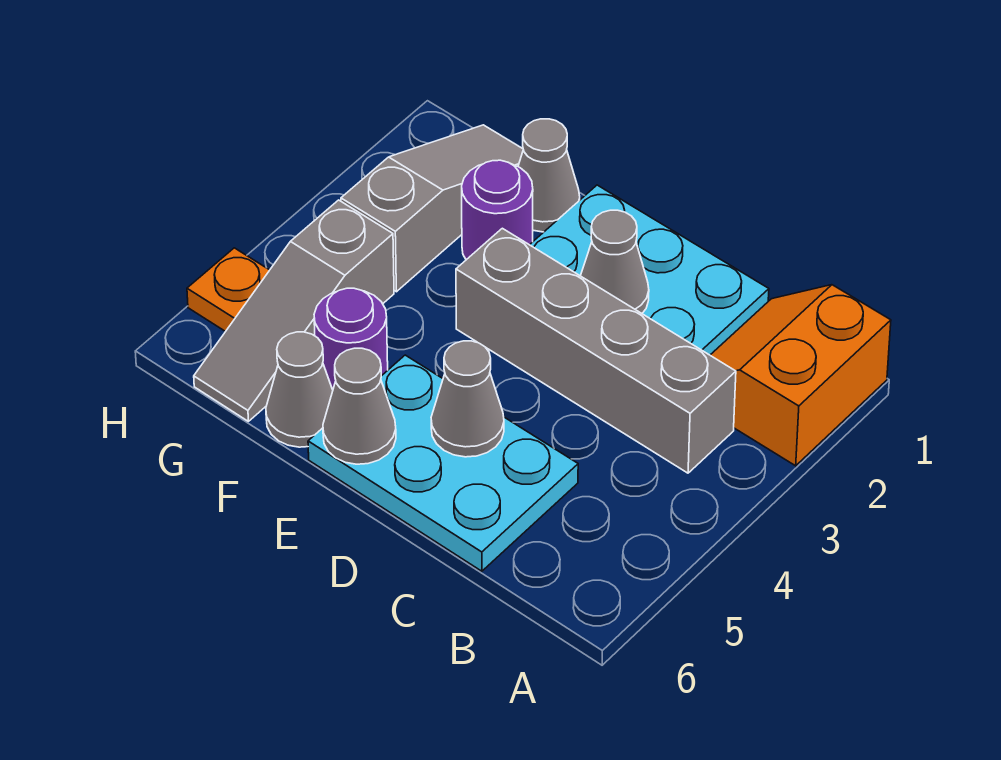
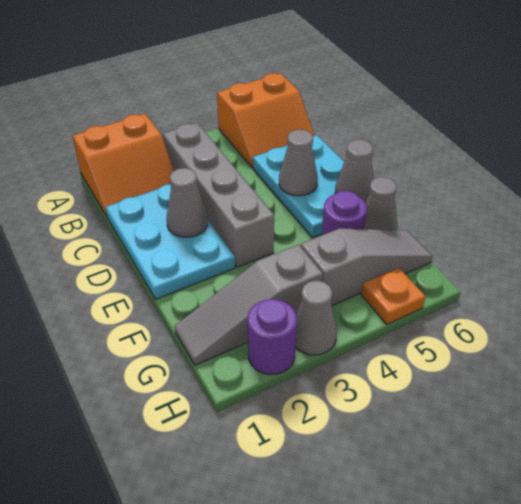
none -> orange 2x2 slope [217,73,315,168]
grey 1x1 cone [518,119,580,232] -> grey 1x1 cone moved to [295,281,337,355]
purple 1x1 round brick [462,160,533,260] -> purple 1x1 round brick moved to [248,299,297,375]

